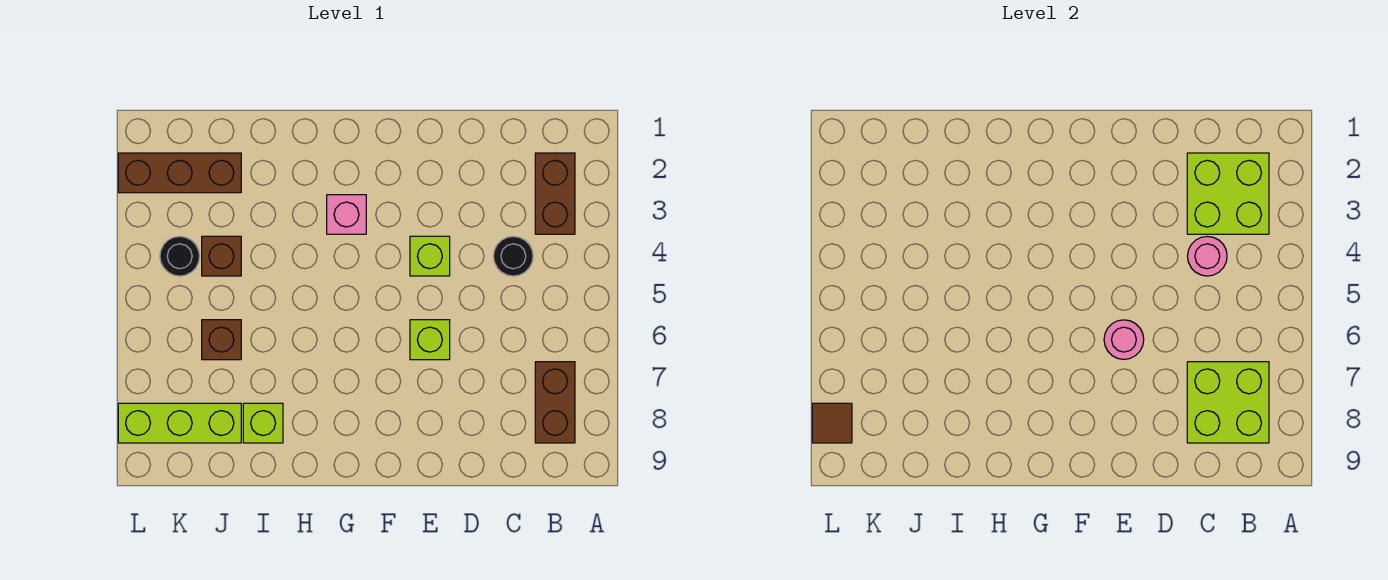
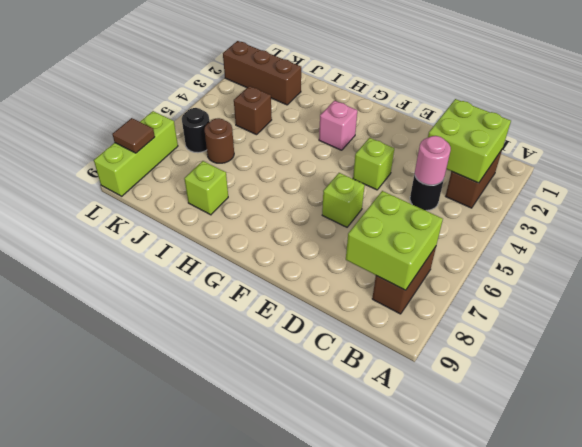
pink 1x1 round brick [1104,320,1144,359] -> none
brown 1x1 brick [202,320,241,360] -> brown 1x1 round brick [204,118,234,163]
lime 1x3 brick [118,403,241,443] -> lime 1x3 brick turned to [94,111,178,196]
black 1x1 round brick [160,236,200,276] -> black 1x1 round brick moved to [182,108,210,153]

